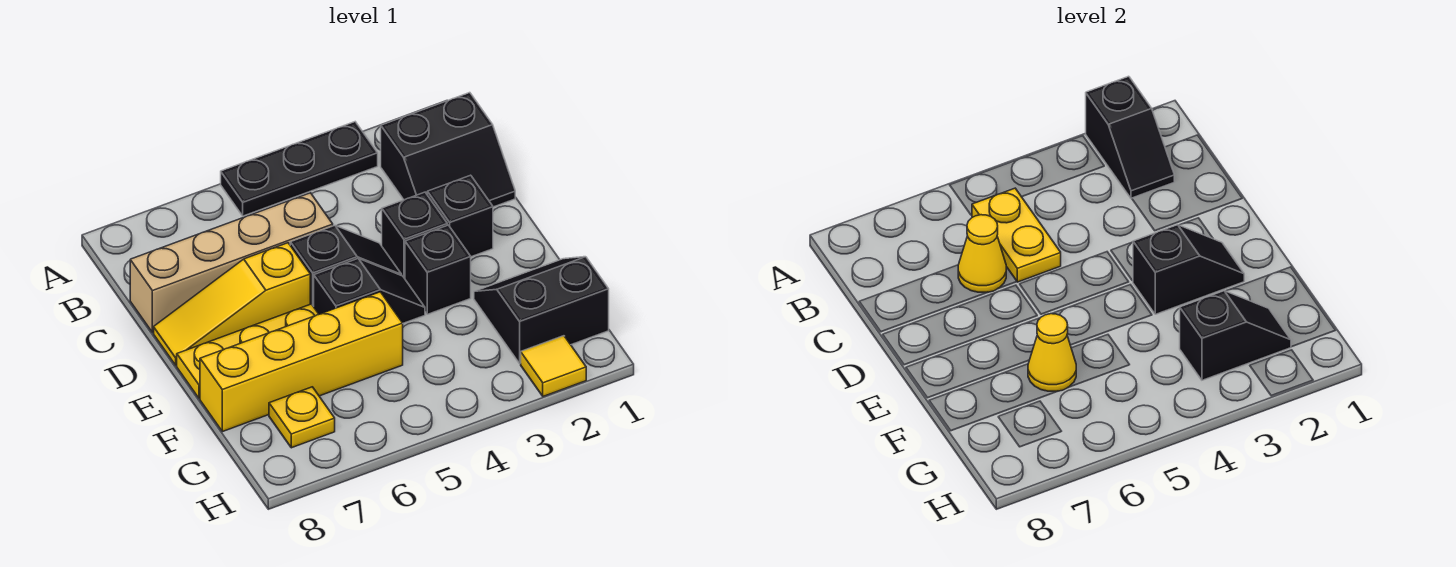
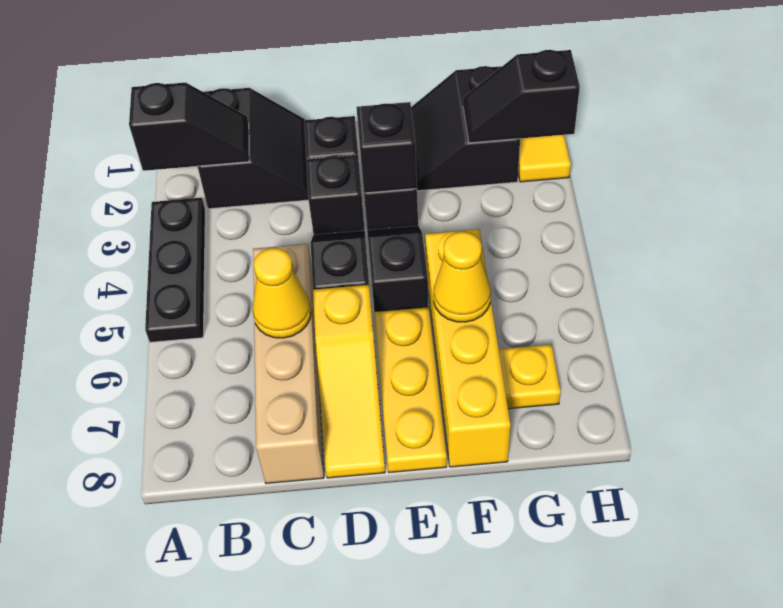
yellow 1x2 plate [972,188,1061,282] -> none
black 1x2 slope [1180,291,1291,380] -> black 1x2 slope turned to [463,50,580,143]

